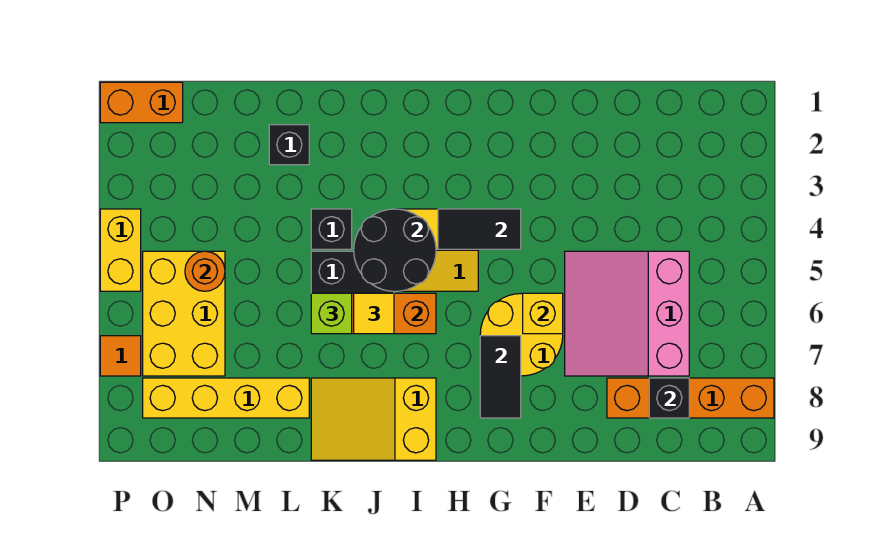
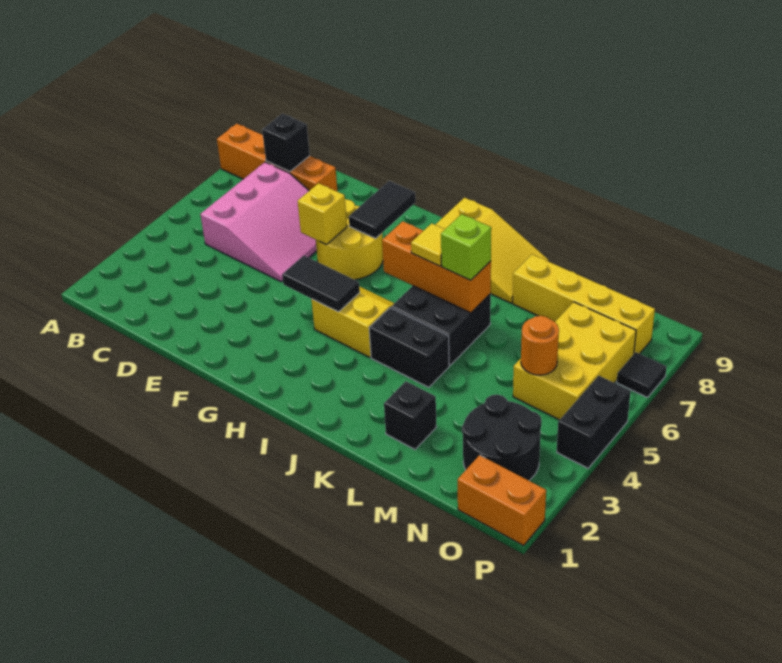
black 2x2 round brick [354,209,436,291] -> black 2x2 round brick moved to [462,395,542,480]
black 1x1 brick [311,209,352,249] -> black 1x2 brick [369,308,449,387]
yellow 1x2 brick [100,209,141,291] -> black 1x2 brick [557,376,631,468]
orange 1x1 tile [100,336,141,376] -> black 1x1 tile [617,352,667,397]

